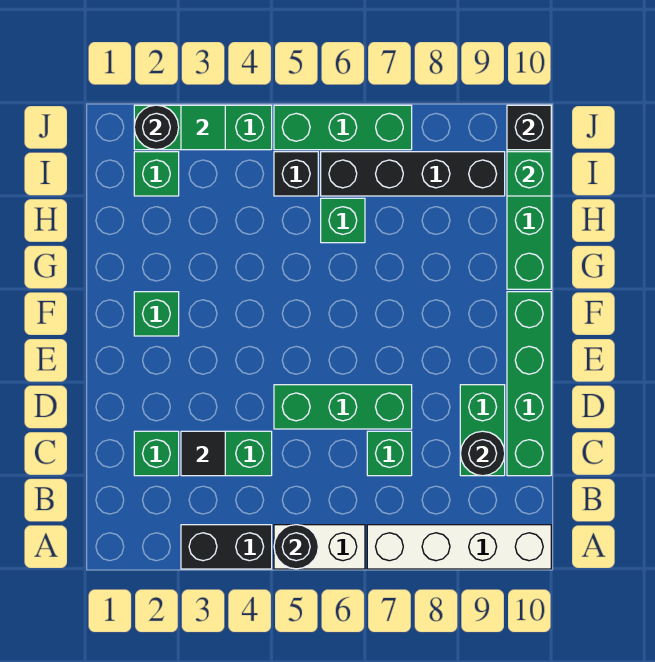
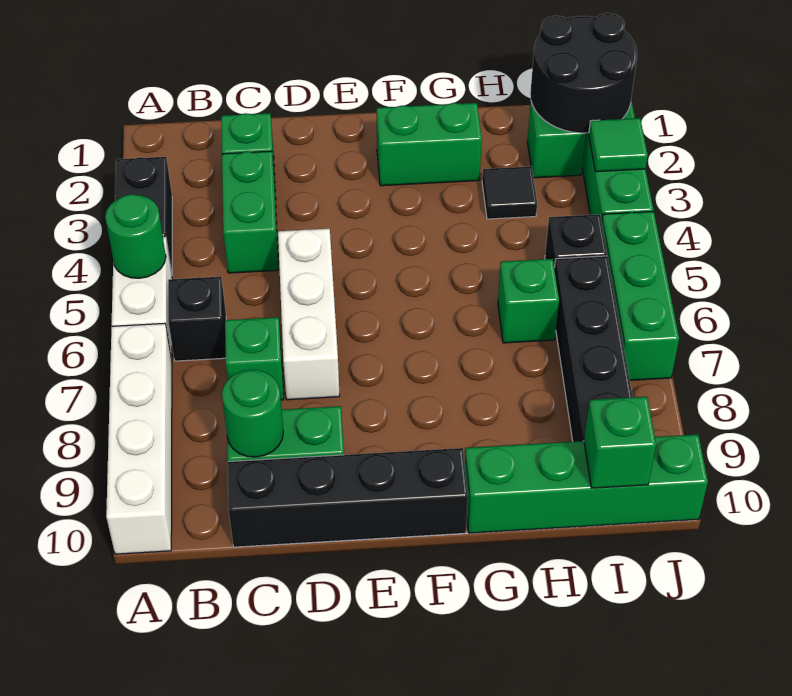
black 1x1 round brick [274,525,318,569] -> green 1x1 round brick [105,194,166,278]
black 1x1 tile [181,431,225,476] -> black 1x1 tile moved to [482,166,537,219]
black 1x1 round brick [460,431,505,476] -> green 1x1 round brick [222,370,283,457]
green 1x4 brick [507,292,551,476] -> black 1x4 brick [228,448,468,547]
green 1x3 brick [274,385,412,429] -> white 1x3 brick [278,229,340,400]
green 1x1 brick [134,292,179,336] -> green 1x2 brick [377,103,482,186]
black 1x1 round brick [134,105,179,150] -> black 2x2 round brick [530,13,637,133]
black 1x1 brick [507,105,551,150] -> black 1x1 brick moved to [168,277,226,361]

